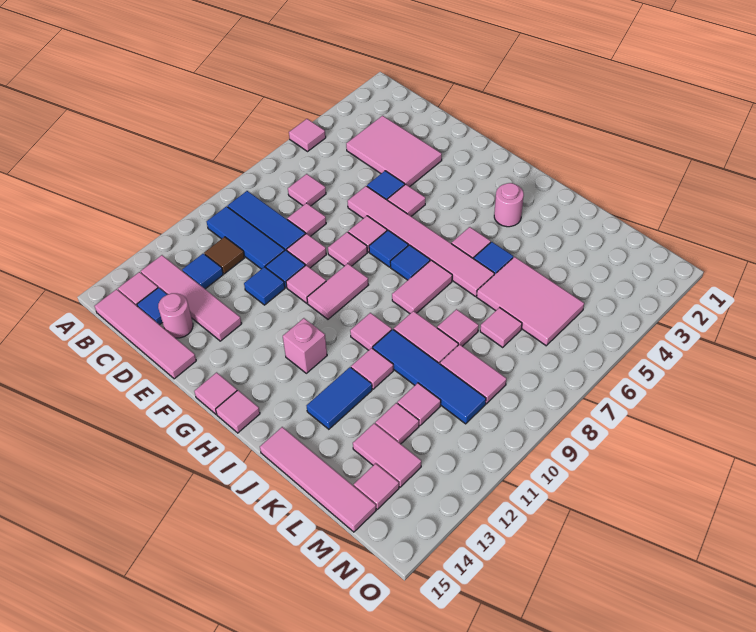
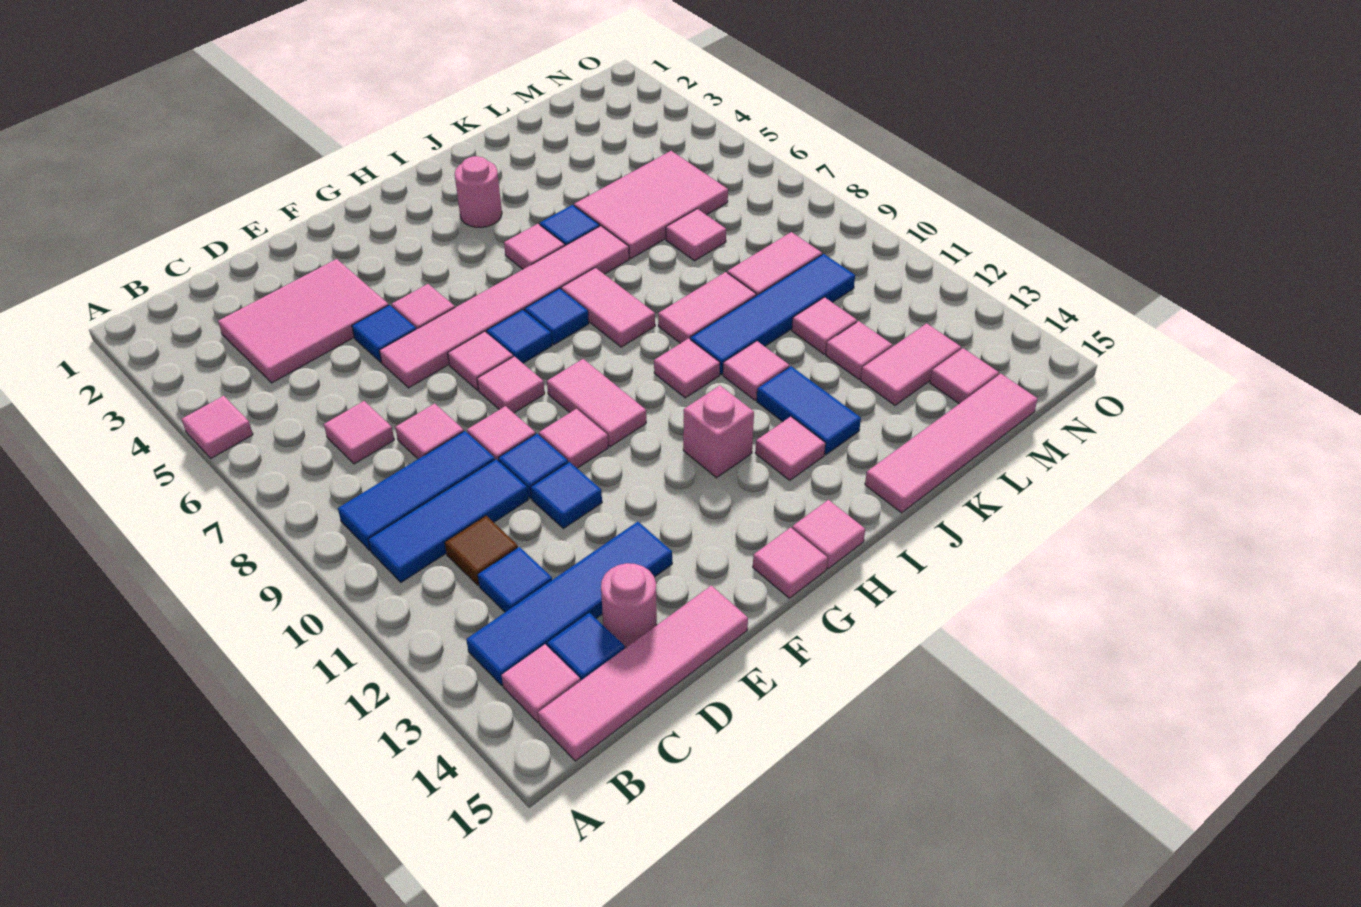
pink 1x4 tile [141,255,242,341] -> blue 1x4 tile [466,522,672,685]
pink 1x1 tile [437,309,479,346] -> pink 1x1 tile moved to [755,417,825,480]

